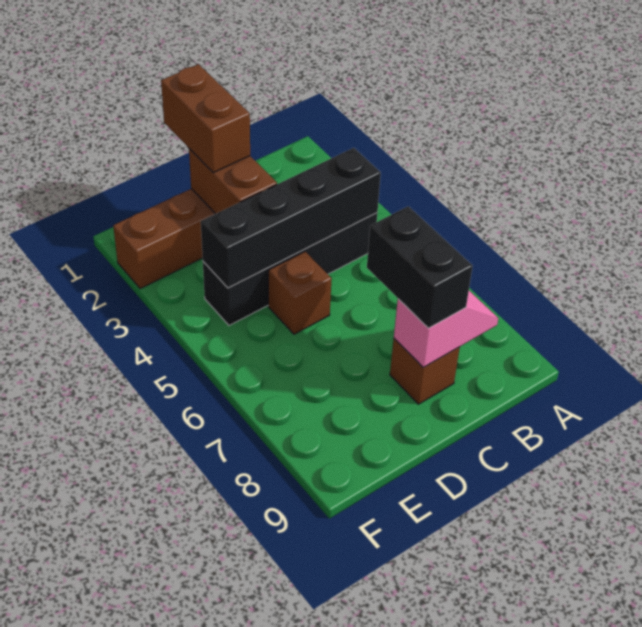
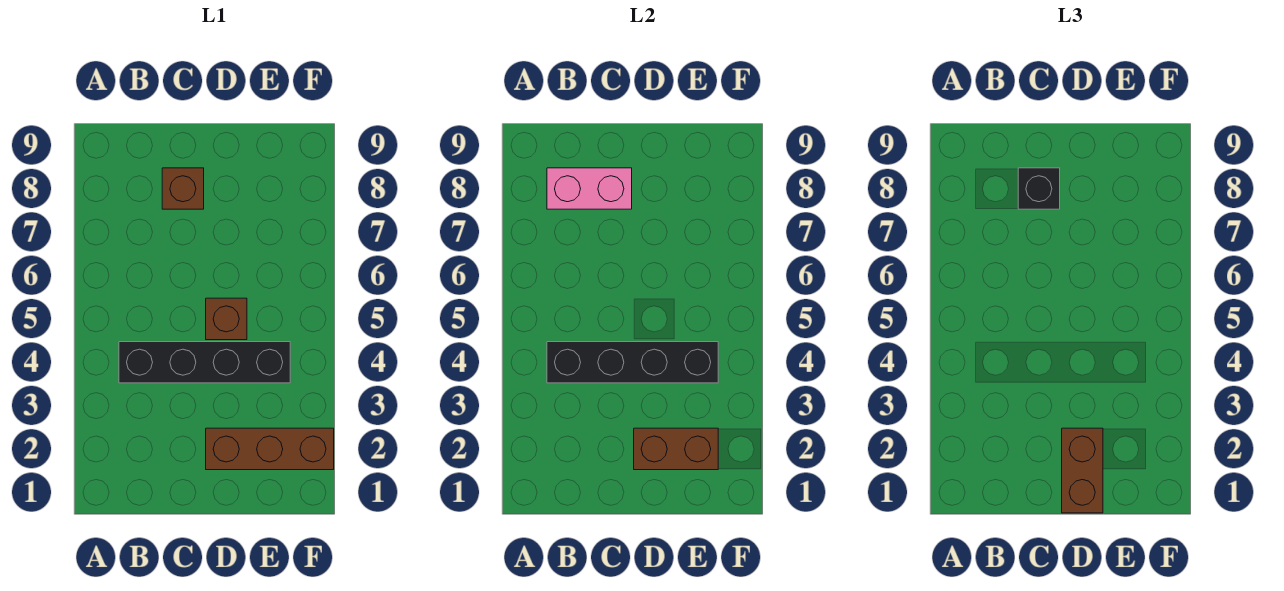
pink 1x2 slope [394,291,498,367] -> pink 1x2 brick [547,168,632,209]
black 1x2 brick [367,206,473,328] -> black 1x1 brick [1018,168,1060,209]
brown 1x2 brick [189,149,277,214] -> brown 1x2 brick turned to [634,428,718,470]

